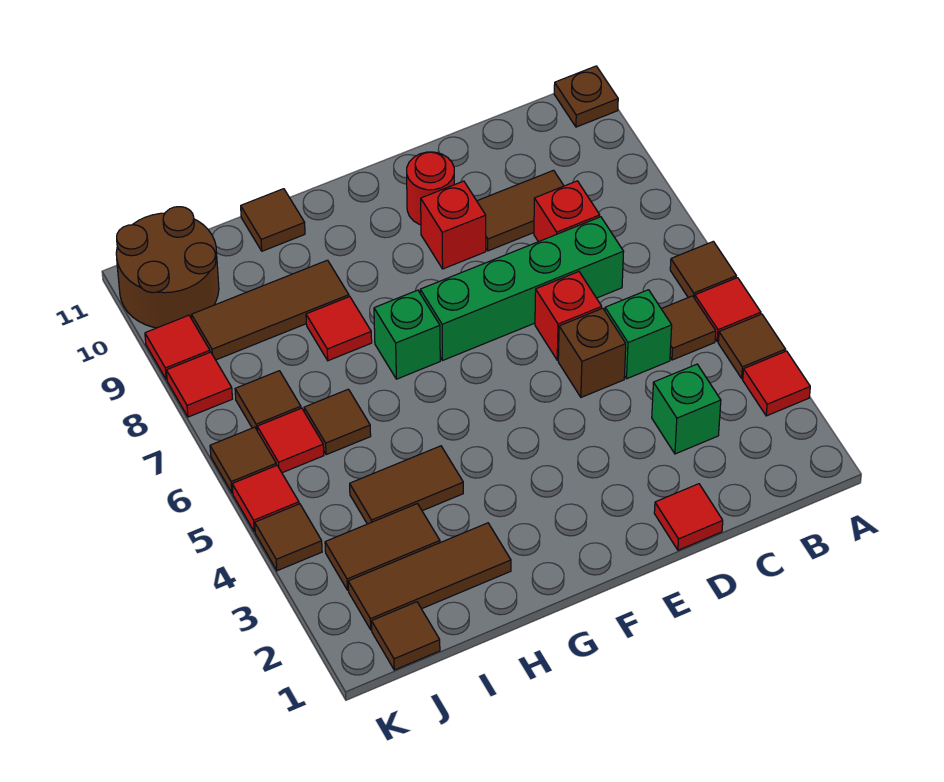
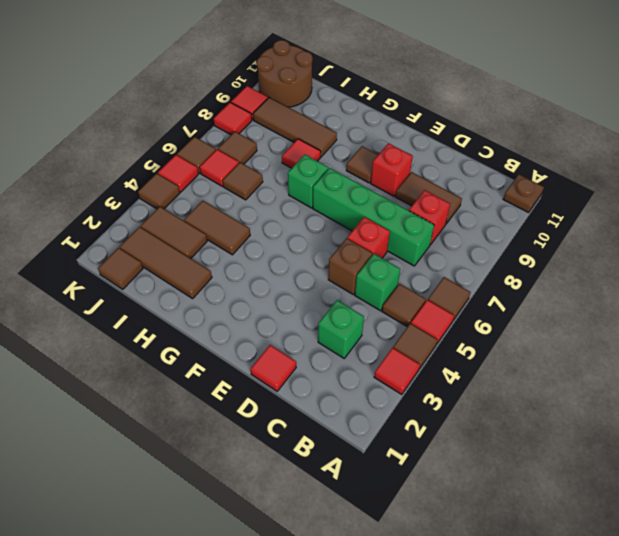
red 1x1 round brick [407,152,454,225] -> none
brown 1x1 tile [241,189,305,251] -> brown 1x1 tile moved to [346,146,378,183]

